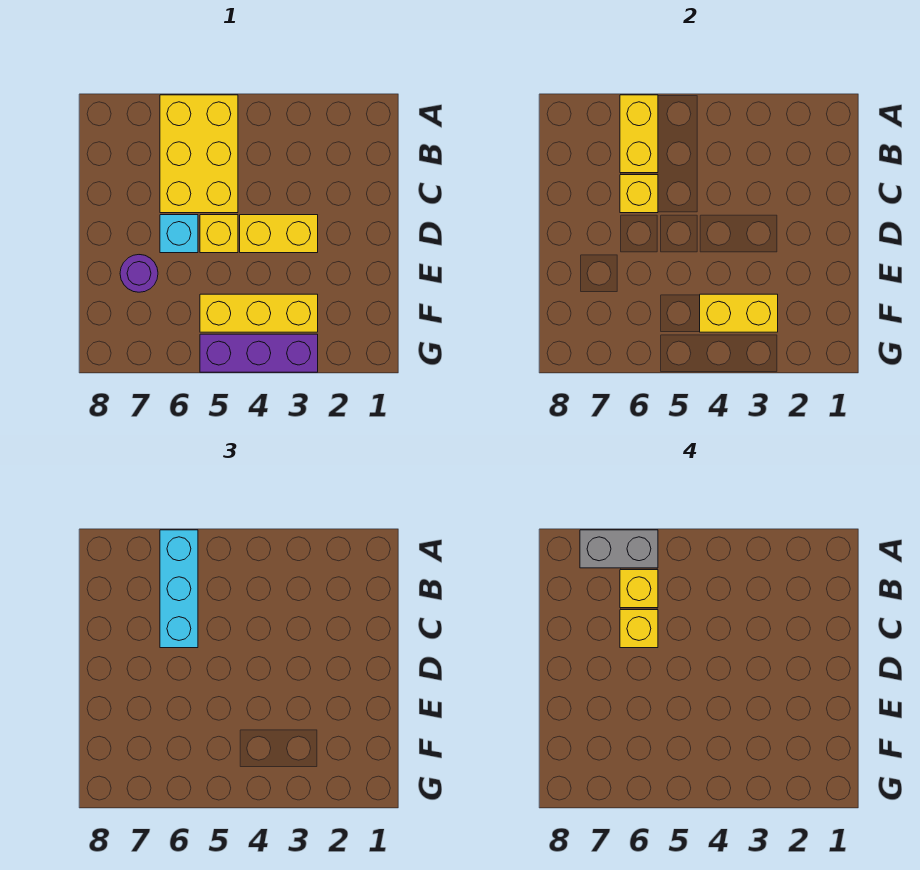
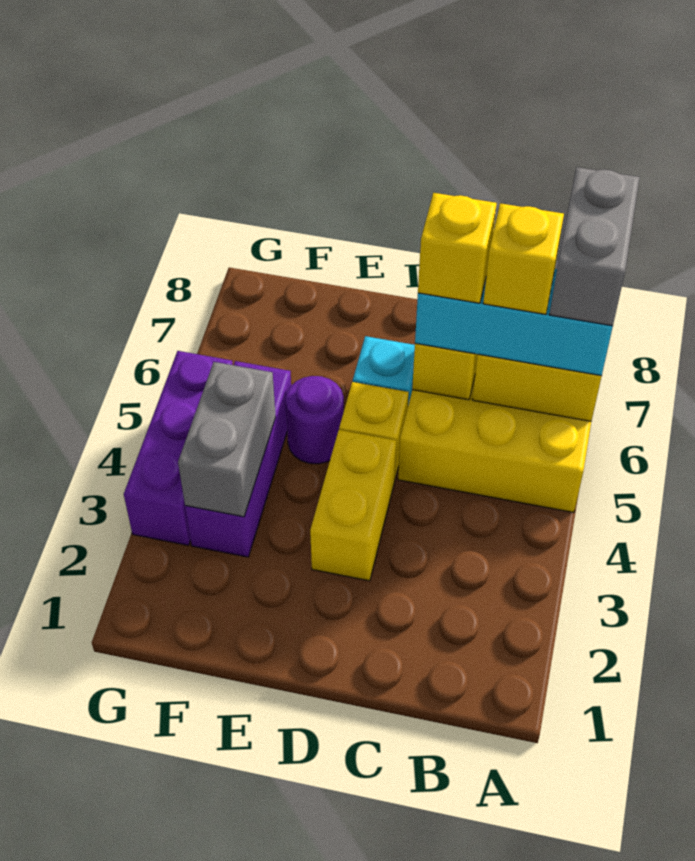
purple 1x1 round brick [120,255,158,292] -> purple 1x1 round brick moved to [286,376,344,464]
yellow 1x3 brick [200,294,318,332] -> purple 1x3 brick [185,361,291,557]
yellow 1x2 brick [700,294,778,332] -> grey 1x2 brick [178,362,276,517]

